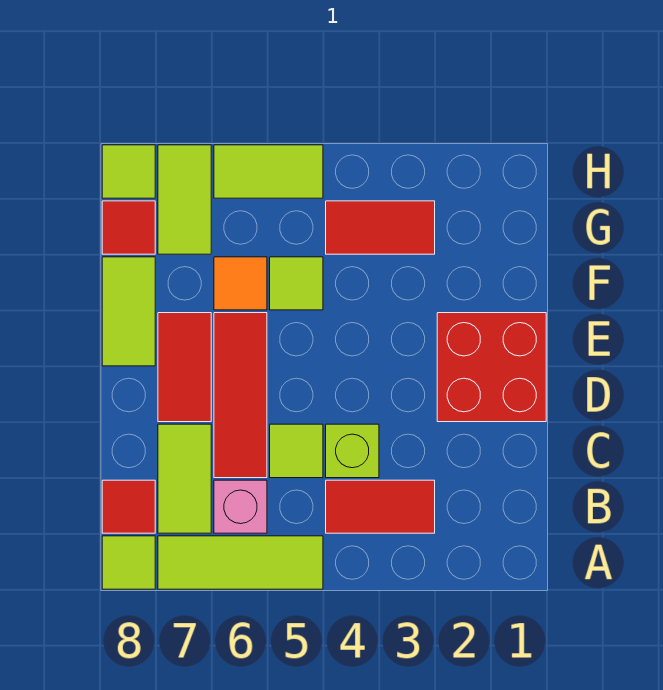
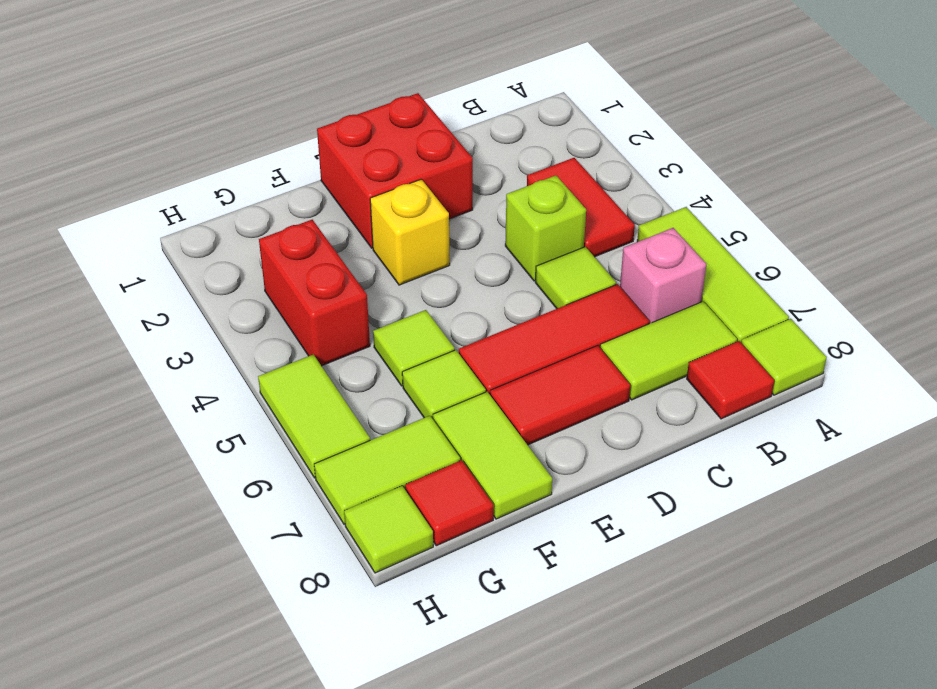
none -> yellow 1x1 brick [370,179,450,285]
lime 1x2 tile [102,257,155,366] -> lime 1x2 tile turned to [433,392,552,519]
orange 1x1 tile [214,257,267,310] -> lime 1x1 tile [402,350,486,419]
red 1x2 tile [326,201,435,254] -> red 1x2 brick [259,220,370,366]

